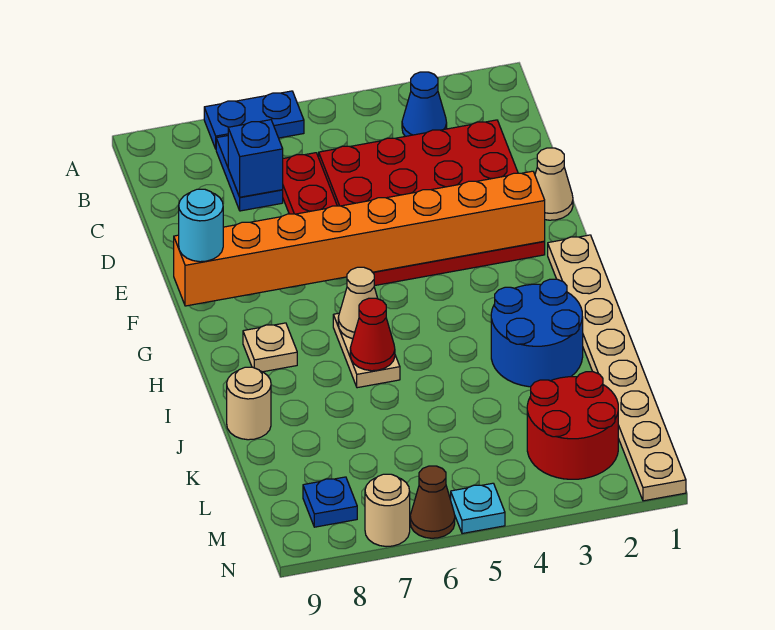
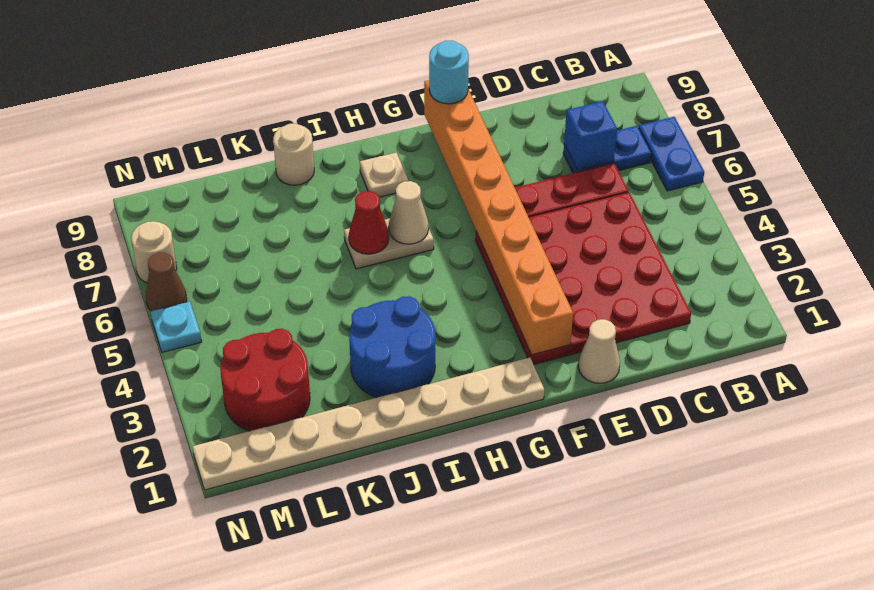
blue 1x1 cone [402,72,447,136] -> none
blue 1x1 plate [303,477,357,527] -> none

